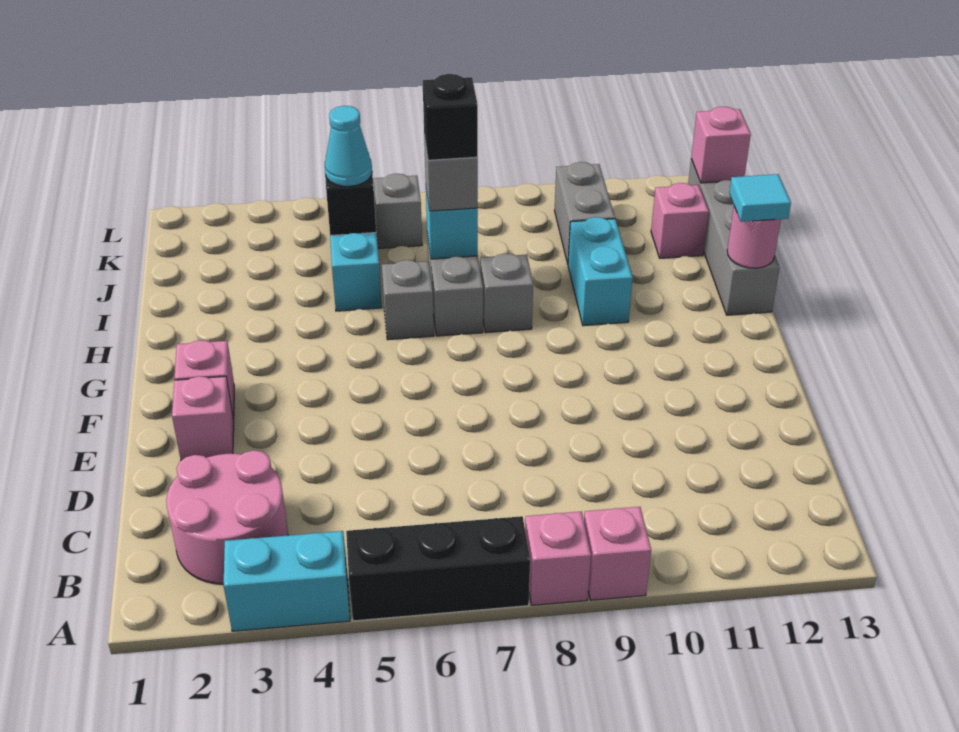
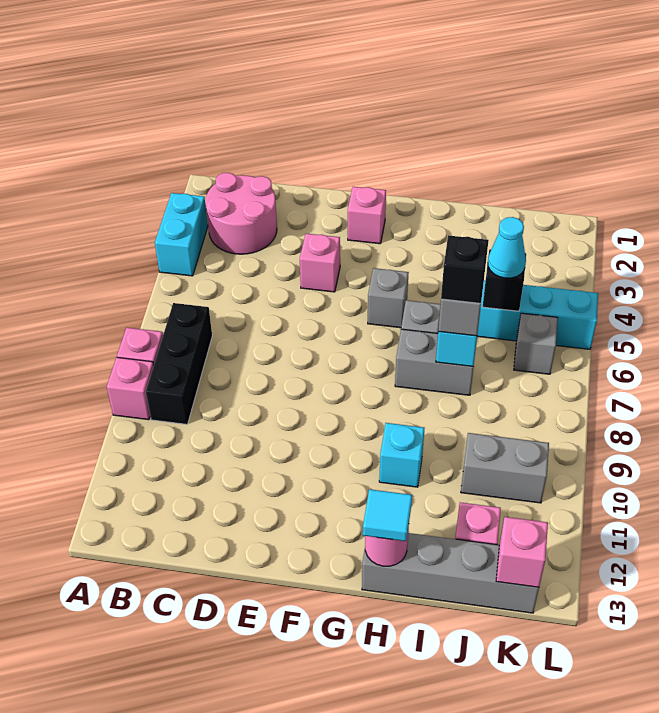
black 1x3 brick [346,516,530,621] -> black 1x3 brick moved to [146,303,212,424]
pink 1x1 brick [172,376,234,461] -> pink 1x1 brick moved to [300,234,340,292]
grey 1x1 brick [480,253,533,333] -> grey 1x1 brick moved to [368,268,409,328]
cyan 1x2 brick [568,217,633,326] -> cyan 1x1 brick [379,423,424,487]

